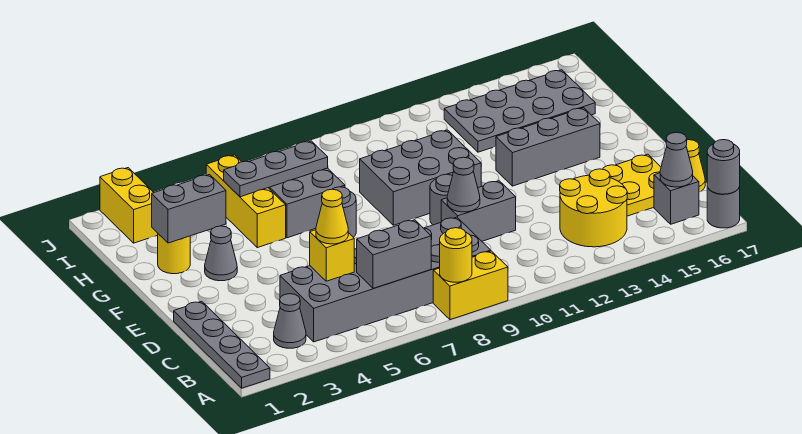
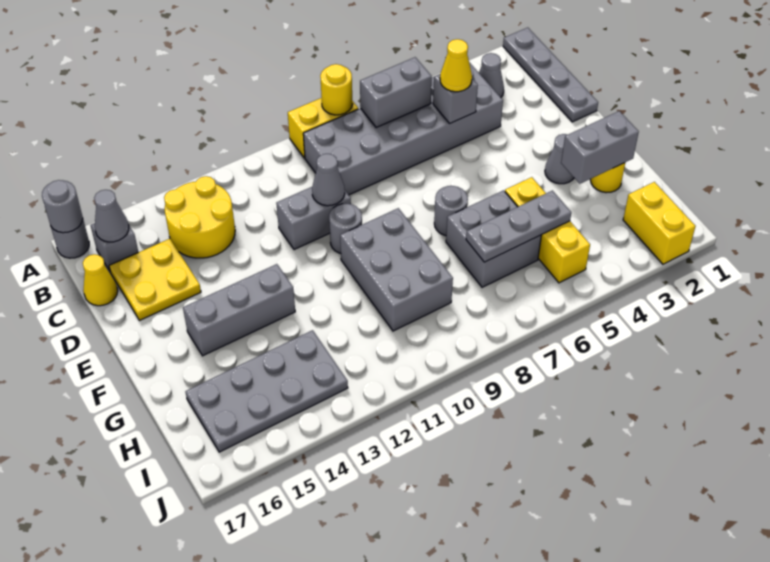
yellow 1x1 brick [310,230,354,281] -> grey 1x1 brick [433,74,478,123]
grey 2x3 brick [360,130,481,225] -> grey 2x3 brick turned to [340,208,453,331]

